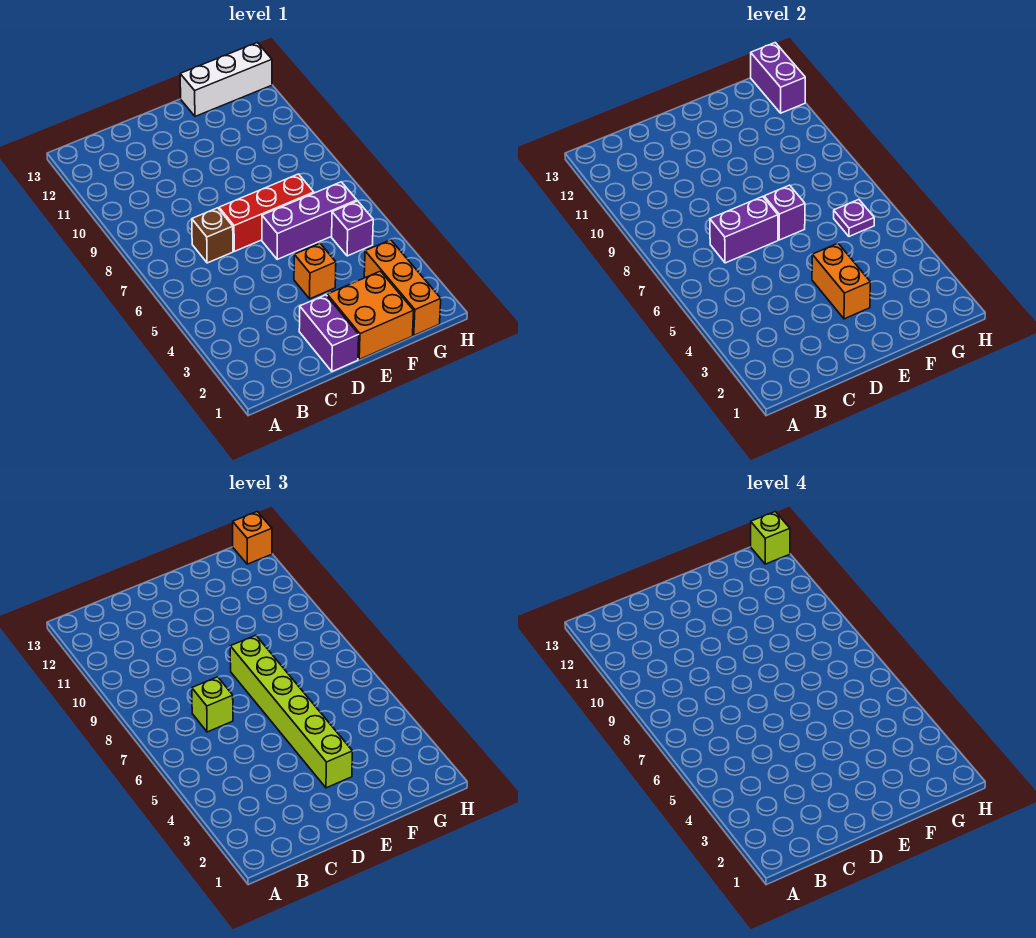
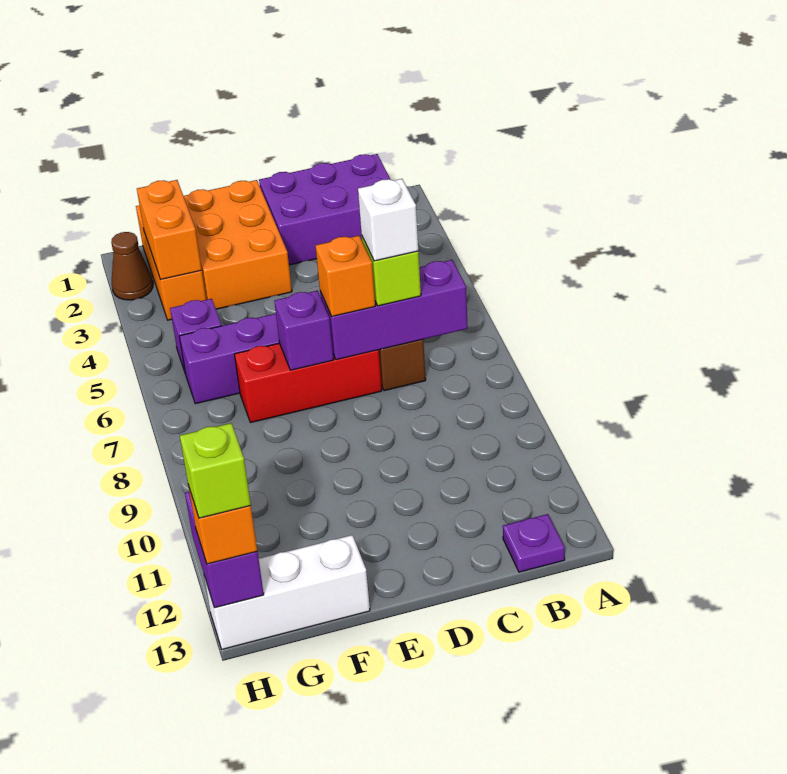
purple 1x2 brick [710,197,778,263] -> purple 1x3 brick [320,260,468,360]
none -> white 1x1 brick [358,179,418,261]
purple 1x2 brick [299,295,359,372] -> purple 2x3 brick [259,154,391,265]
orange 2x2 brick [327,271,414,359] -> orange 2x3 brick [184,180,292,309]
orange 1x2 brick [812,243,870,319] -> orange 1x2 brick moved to [137,180,202,280]
lime 1x6 brick [230,635,352,788] -> none
orange 1x1 brick [294,243,336,299] -> orange 1x1 brick moved to [316,236,375,316]
purple 1x1 plate [834,199,874,236] -> purple 1x1 plate moved to [503,514,565,572]
none -> brown 1x1 cone [111,232,153,300]

